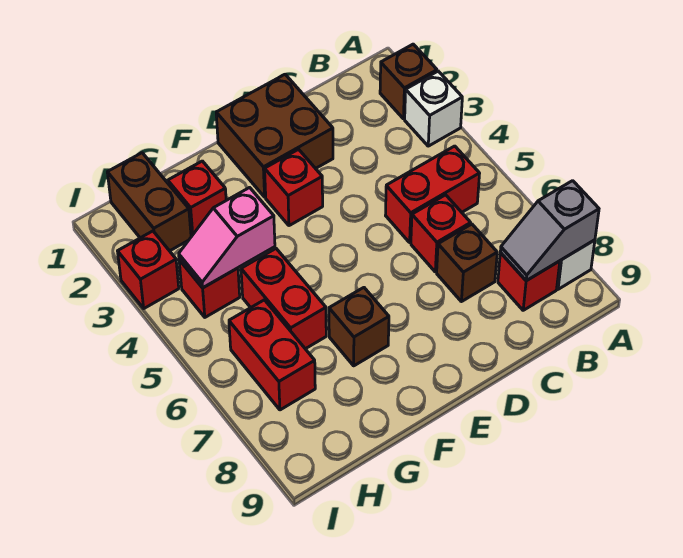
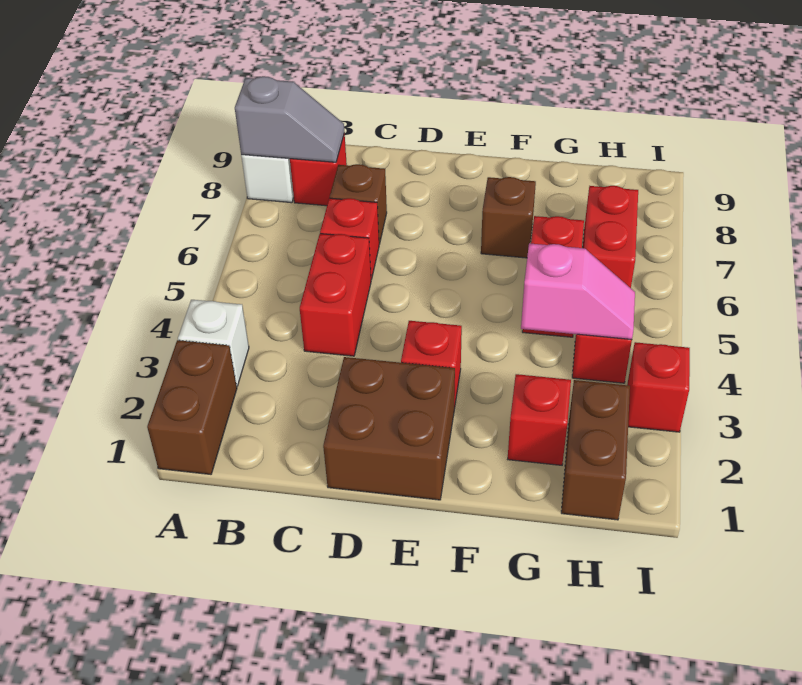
brown 1x1 brick [380,44,437,119] -> brown 1x2 brick [147,340,237,474]
red 1x2 brick [386,146,480,242] -> red 1x2 brick turned to [300,234,371,356]

